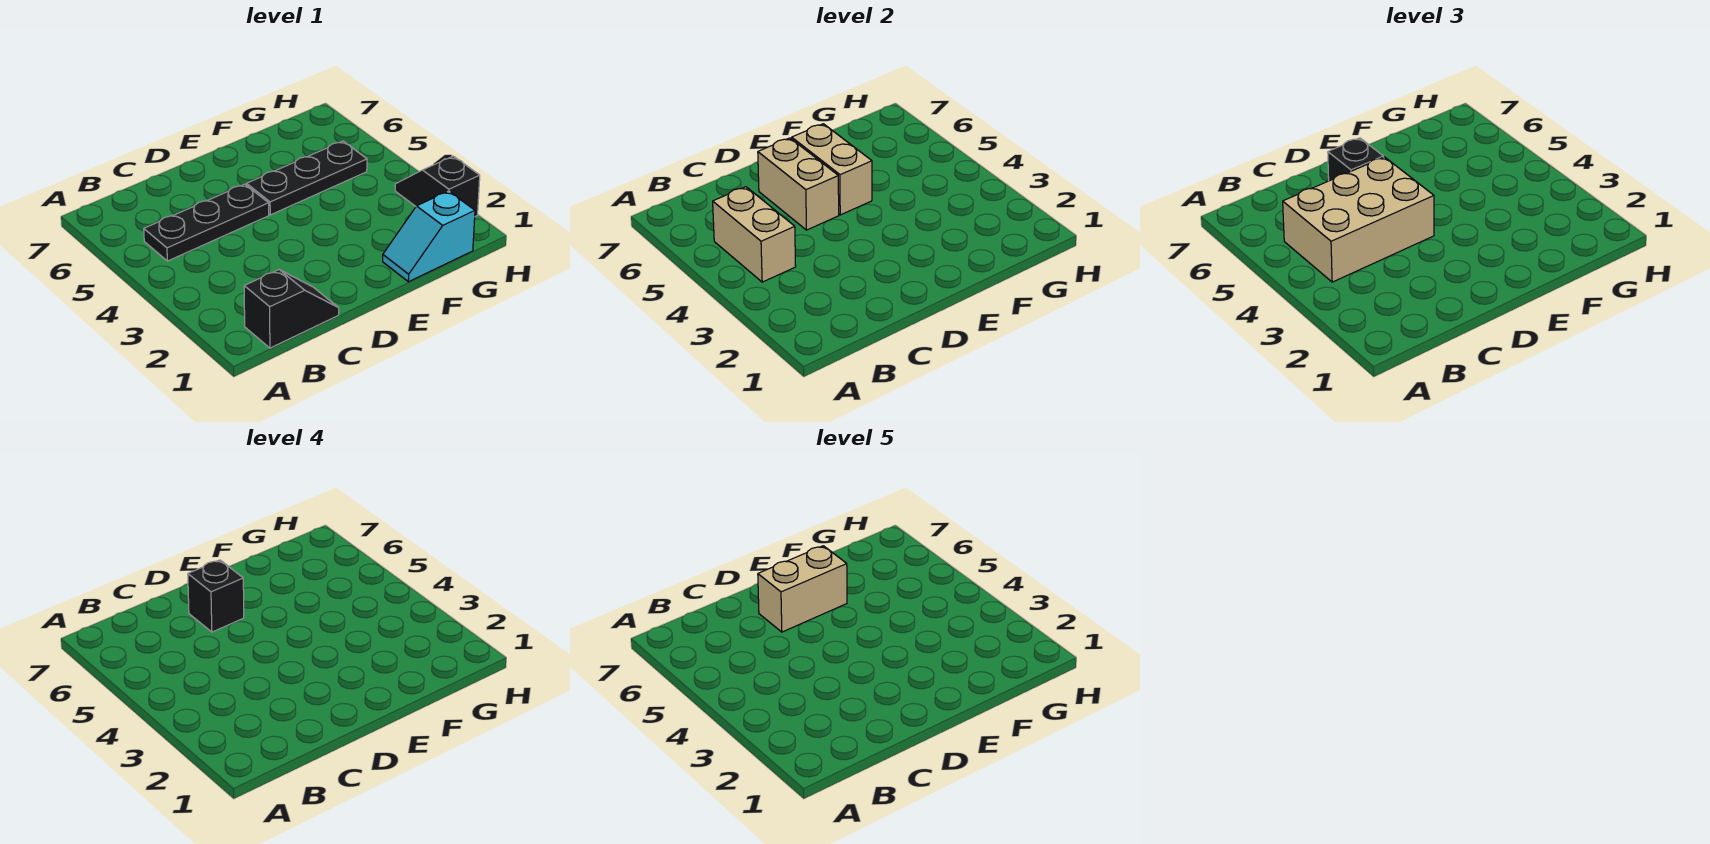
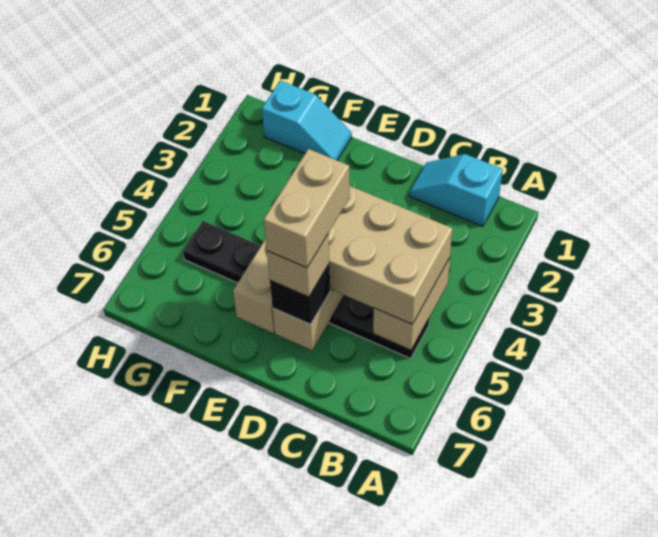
black 1x2 slope [244,270,339,348] -> cyan 1x2 slope [409,154,503,226]
black 1x1 brick [188,560,244,632] -> tan 1x1 brick [267,234,329,297]
tan 1x2 brick [758,546,847,632] -> tan 1x2 brick turned to [264,149,350,268]
black 1x2 slope [395,156,480,216] -> none

